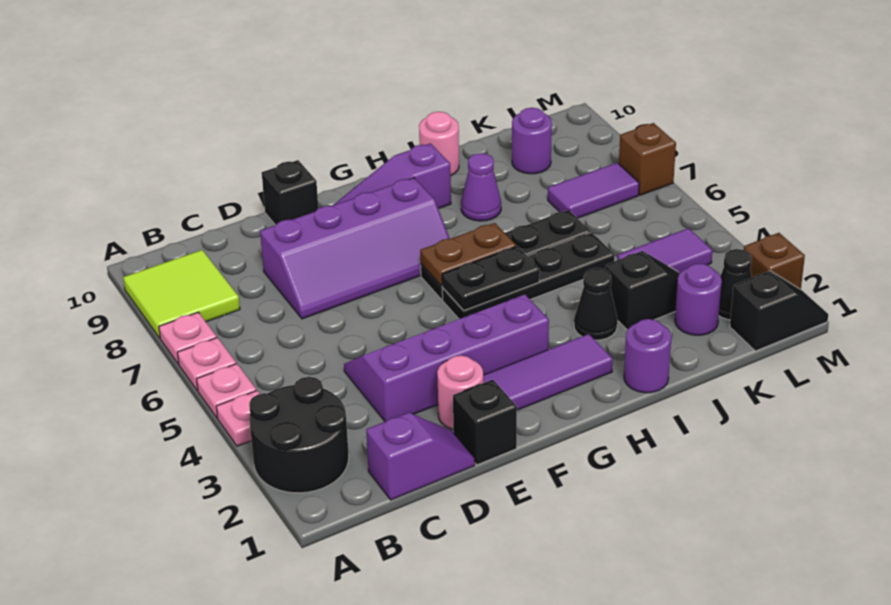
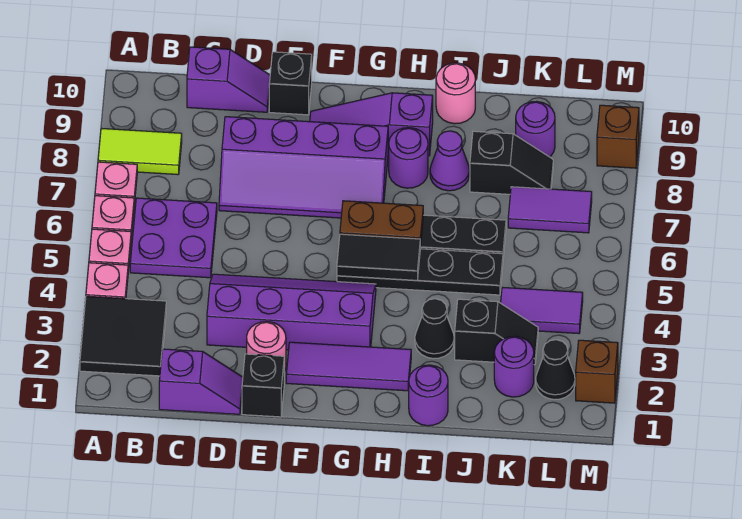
black 2x2 round brick [249,377,349,493] -> black 2x2 tile [80,296,166,376]
lime 2x2 tile [123,250,240,338] -> lime 1x2 tile [98,128,182,175]
none -> purple 2x2 plate [130,198,217,278]
none -> purple 1x2 slope [187,47,270,112]
black 1x2 plate [442,246,540,311] -> black 1x2 tile [337,234,420,280]
none -> purple 1x1 round brick [388,128,428,188]
black 1x2 slope [730,271,828,351] -> black 1x2 slope moved to [470,131,553,194]
brown 1x1 brick [619,123,676,195] -> brown 1x1 brick moved to [597,105,639,168]

